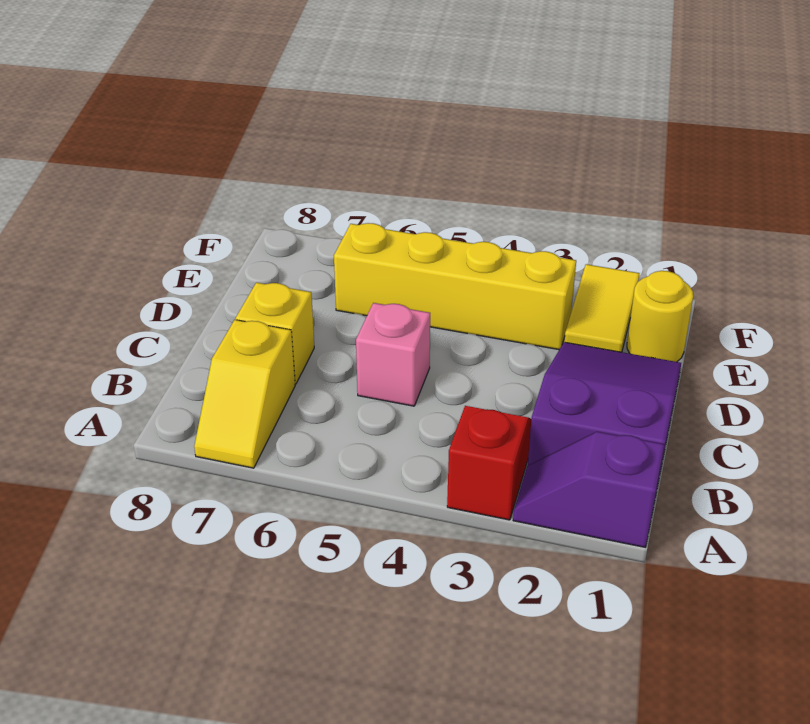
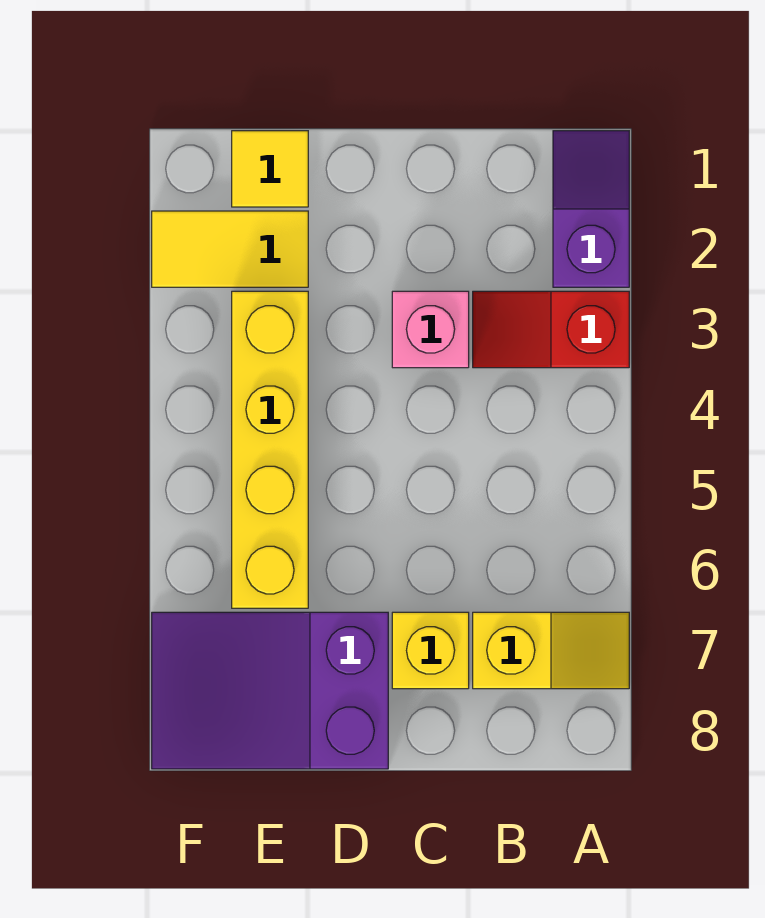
purple 1x2 slope [513,432,664,547] -> purple 1x2 slope turned to [553,131,629,287]
purple 2x3 slope [528,342,681,487] -> purple 2x3 slope moved to [152,612,388,769]
pink 1x1 brick [356,303,430,406] -> pink 1x1 brick moved to [392,291,469,368]
yellow 1x1 round brick [627,271,693,362] -> yellow 1x1 tile [232,131,308,207]

